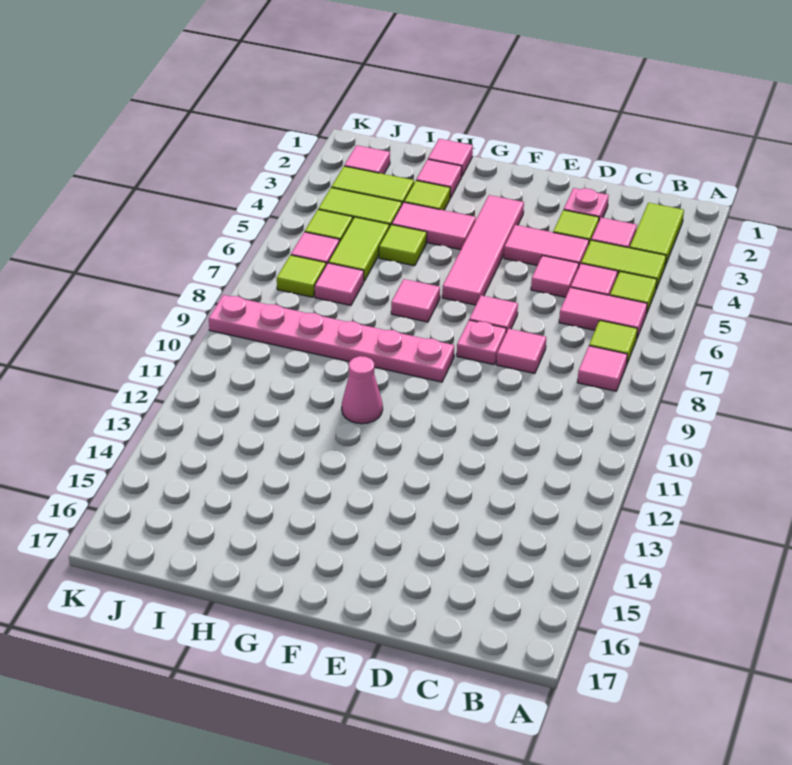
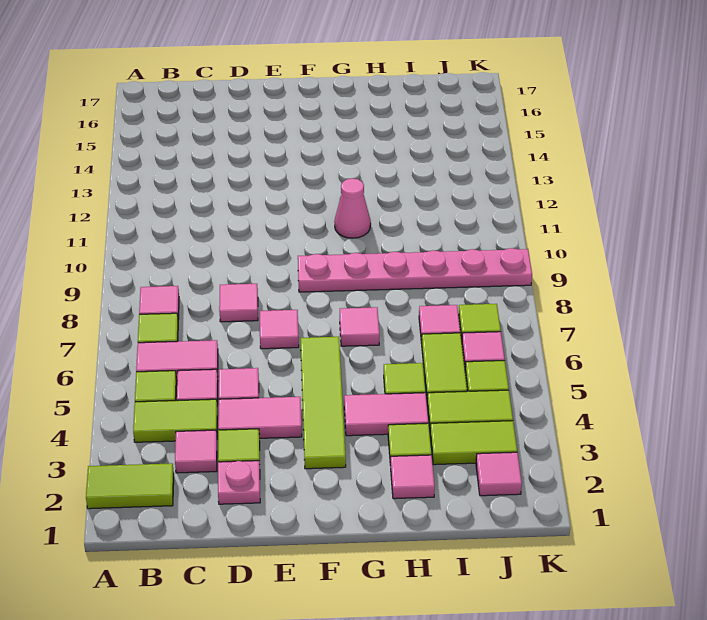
lime 1x2 tile [630,203,684,265] -> lime 1x2 tile turned to [86,463,174,509]
pink 1x1 plate [457,320,506,365] -> none
pink 1x4 tile [442,195,524,305] -> lime 1x4 tile [301,337,346,469]
pink 1x1 tile [428,139,473,177] -> none

